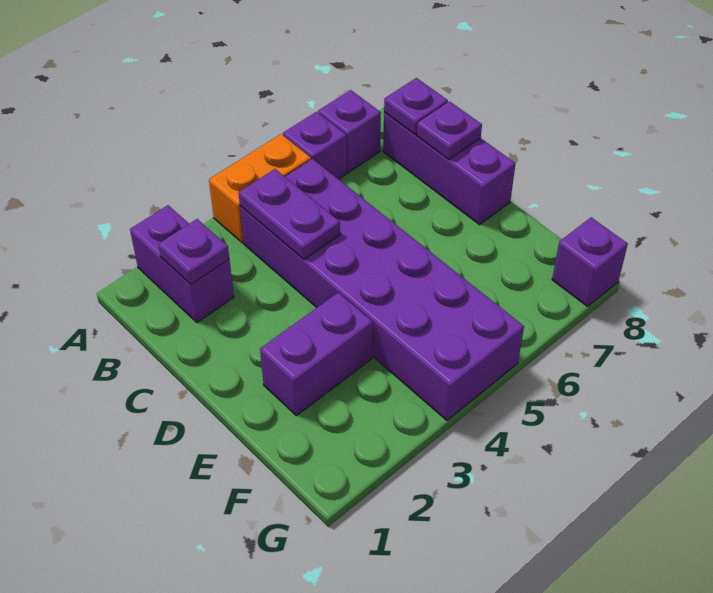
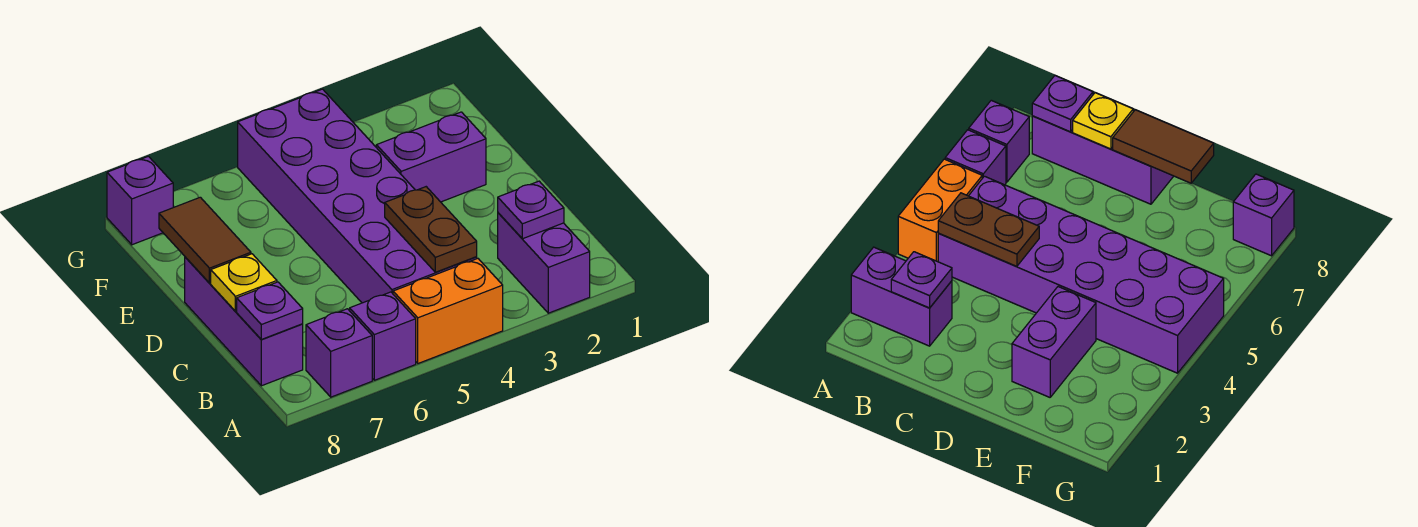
purple 1x2 plate [239,169,340,259] -> brown 1x2 plate [385,187,477,272]
purple 1x1 plate [417,101,482,159] -> yellow 1x1 plate [211,254,277,311]
none -> brown 1x2 tile [159,197,251,283]

